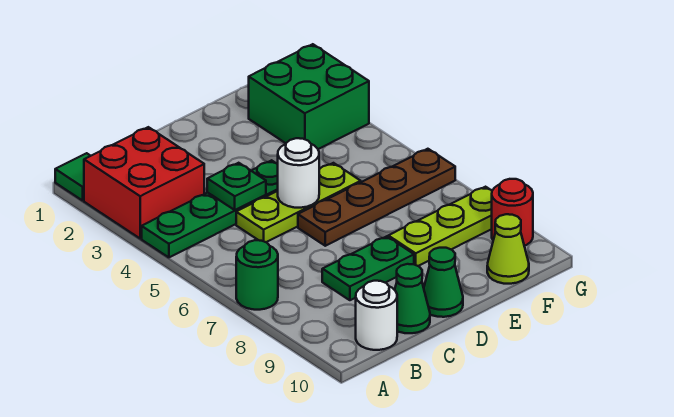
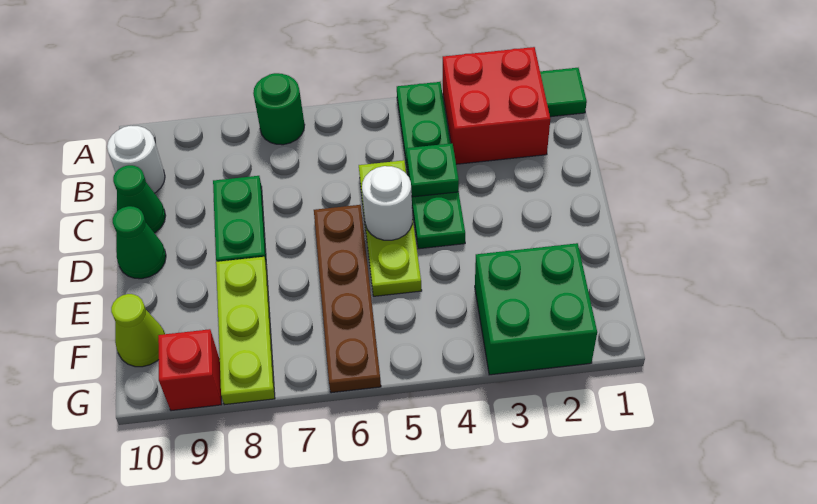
red 1x1 round brick [492,179,533,246] -> red 1x1 brick [158,329,222,411]

